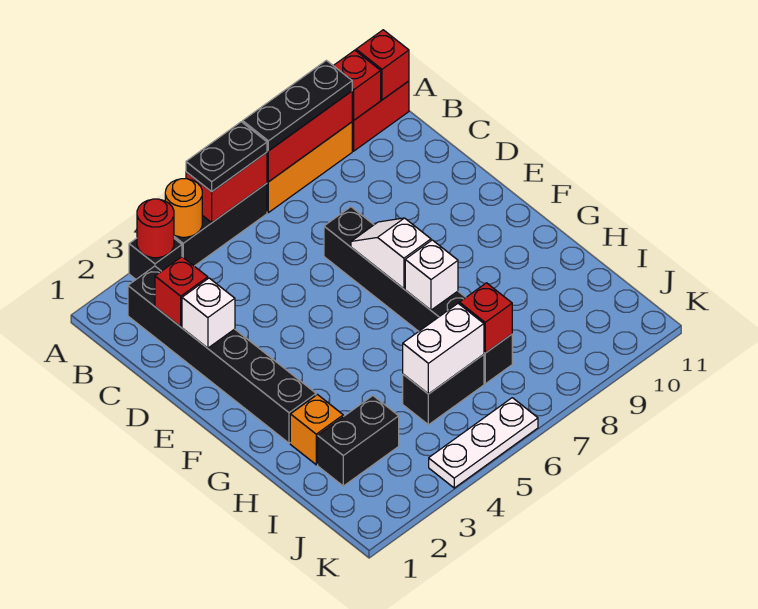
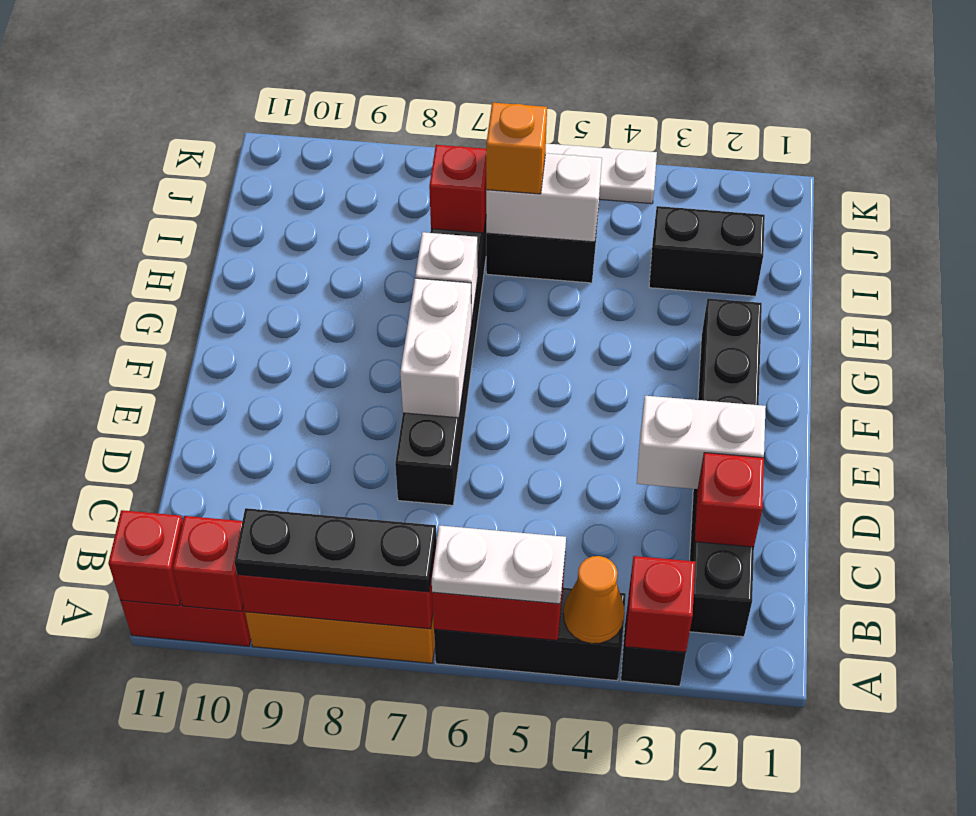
red 1x1 round brick [137,199,174,258] -> red 1x1 brick [625,556,695,652]
orange 1x1 round brick [165,179,202,237] -> orange 1x1 cone [564,556,625,644]
black 1x2 plate [186,122,267,192] -> white 1x2 plate [432,525,566,604]
white 1x1 brick [182,278,235,348] -> white 1x2 brick [637,396,766,490]
white 1x2 slope [351,218,431,289] -> white 1x2 brick [400,278,472,418]
orange 1x1 brick [290,395,343,465] -> orange 1x1 brick moved to [486,103,547,194]

